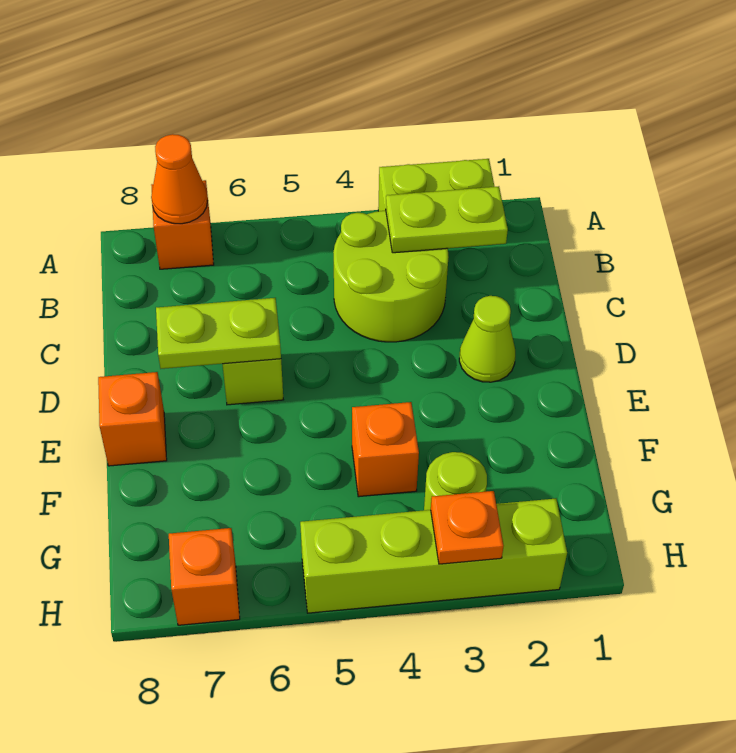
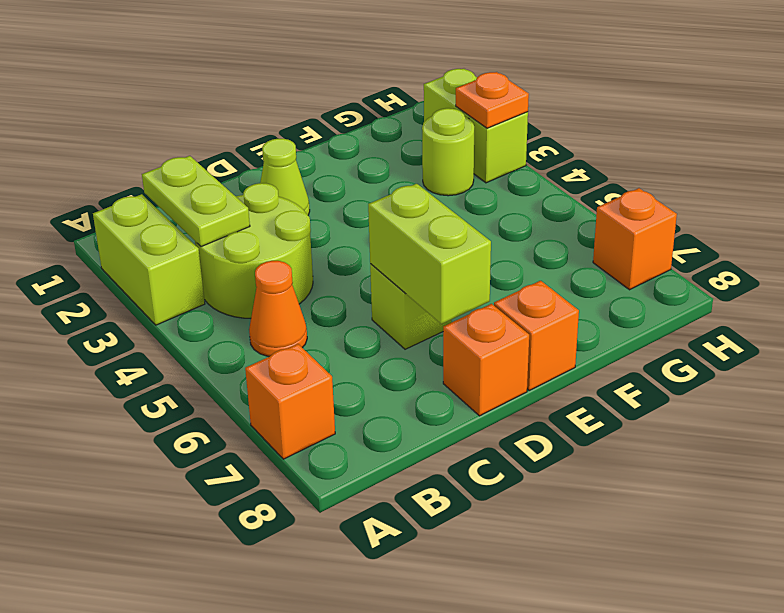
orange 1x1 cone [151,134,208,224] -> orange 1x1 cone moved to [249,261,307,357]
lime 1x2 plate [156,298,281,369] -> lime 1x2 brick [368,184,491,324]
orange 1x1 brick [352,402,419,497] -> orange 1x1 brick moved to [443,304,529,416]
lime 1x4 brick [300,499,567,613] -> lime 1x2 brick [424,69,528,183]

